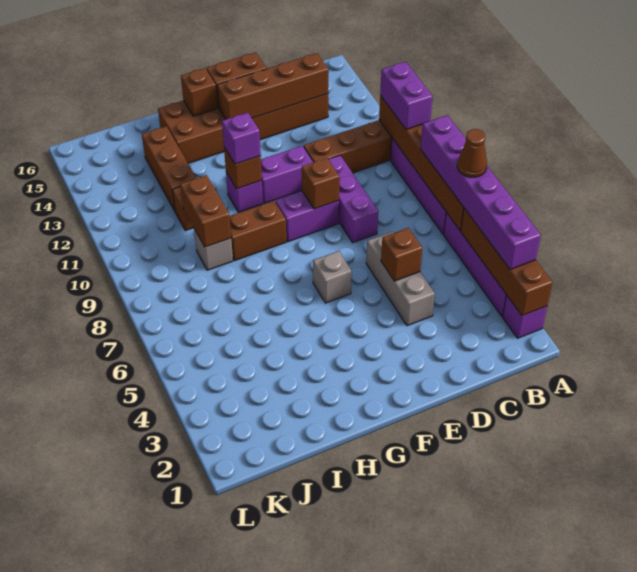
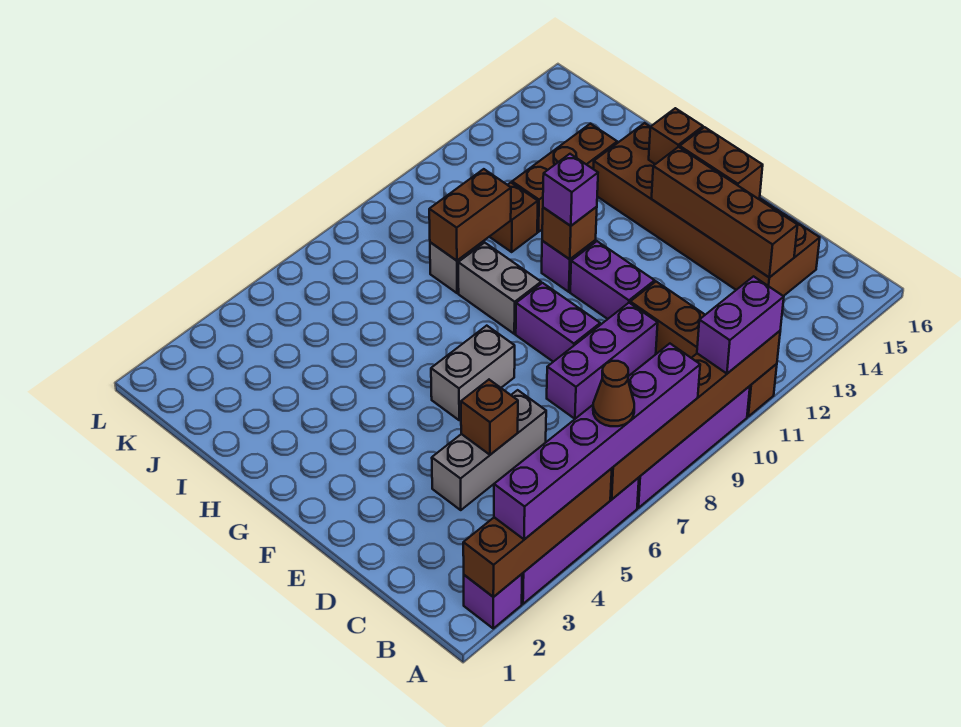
brown 1x1 brick [302,158,339,209] -> none
grey 1x1 brick [313,251,352,303] -> grey 1x2 brick [431,326,515,420]
brown 1x2 brick [230,201,286,261] -> grey 1x2 brick [458,243,541,334]

